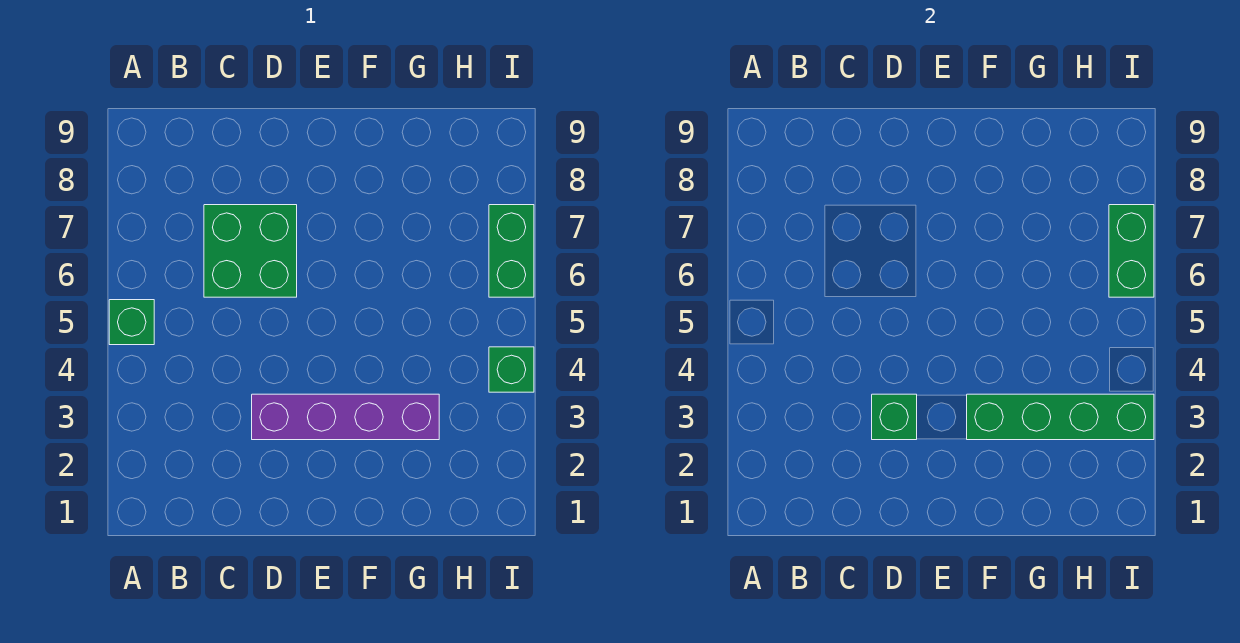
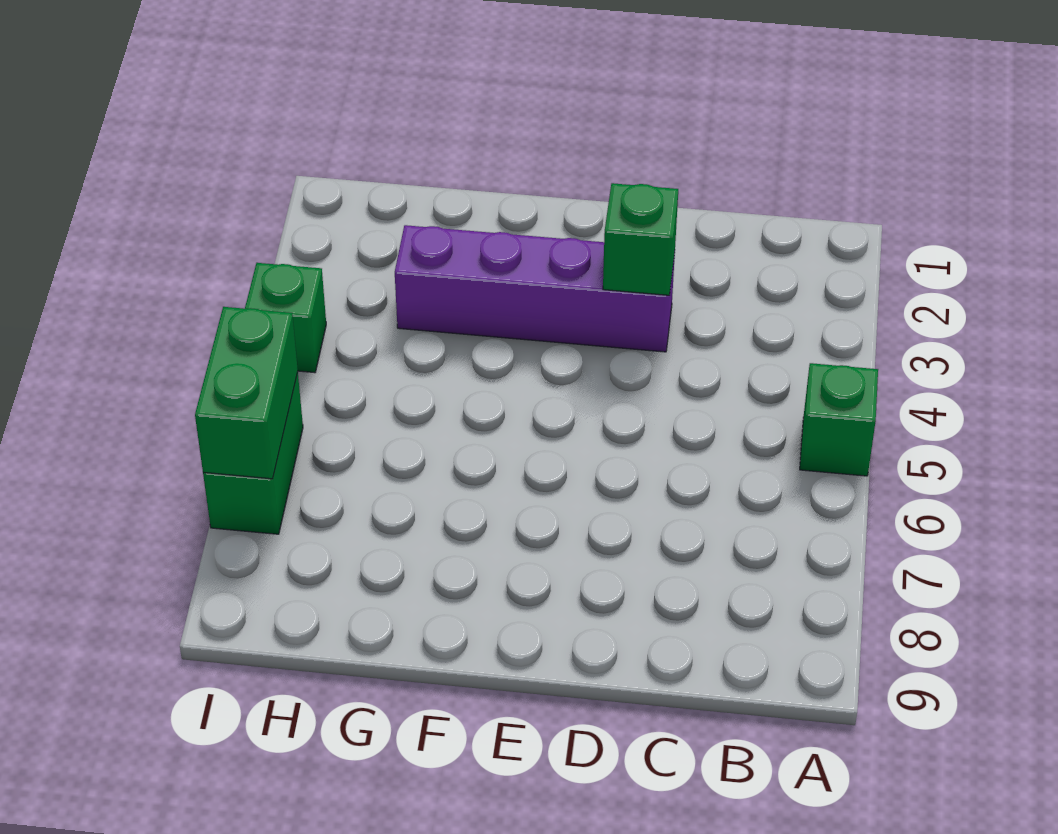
green 2x2 brick [204,205,297,297] -> none
green 1x4 brick [967,394,1154,440] -> none

